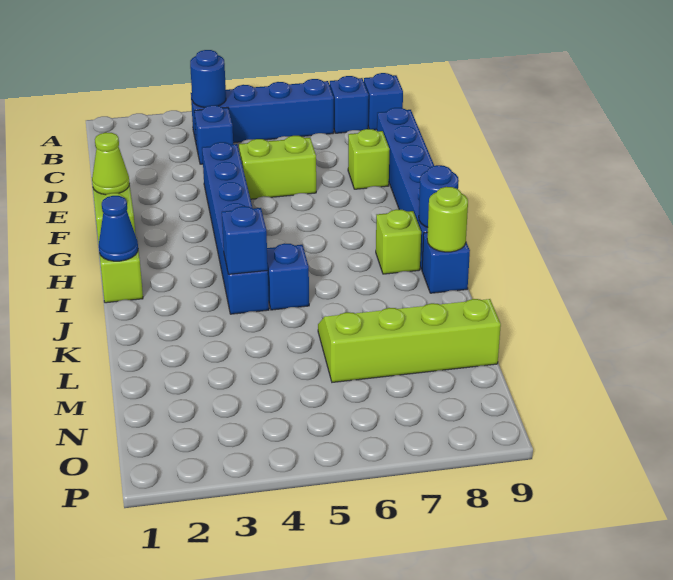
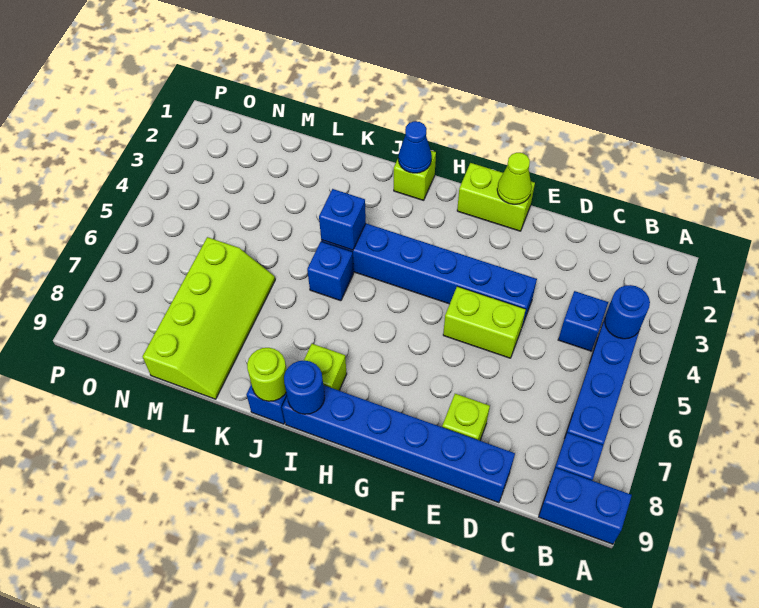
blue 1x1 brick [364,73,403,130] -> blue 1x2 brick [539,468,632,544]
lime 1x2 brick [239,136,316,199] -> lime 1x2 brick turned to [443,287,526,358]

